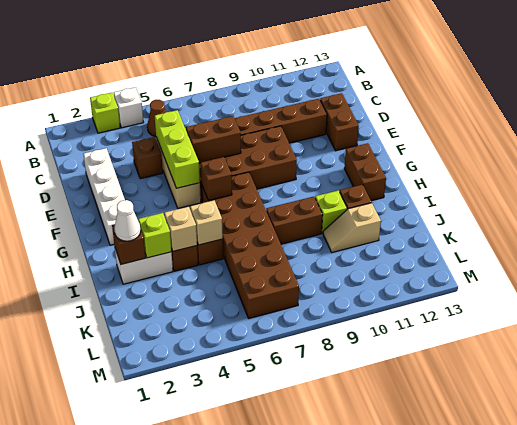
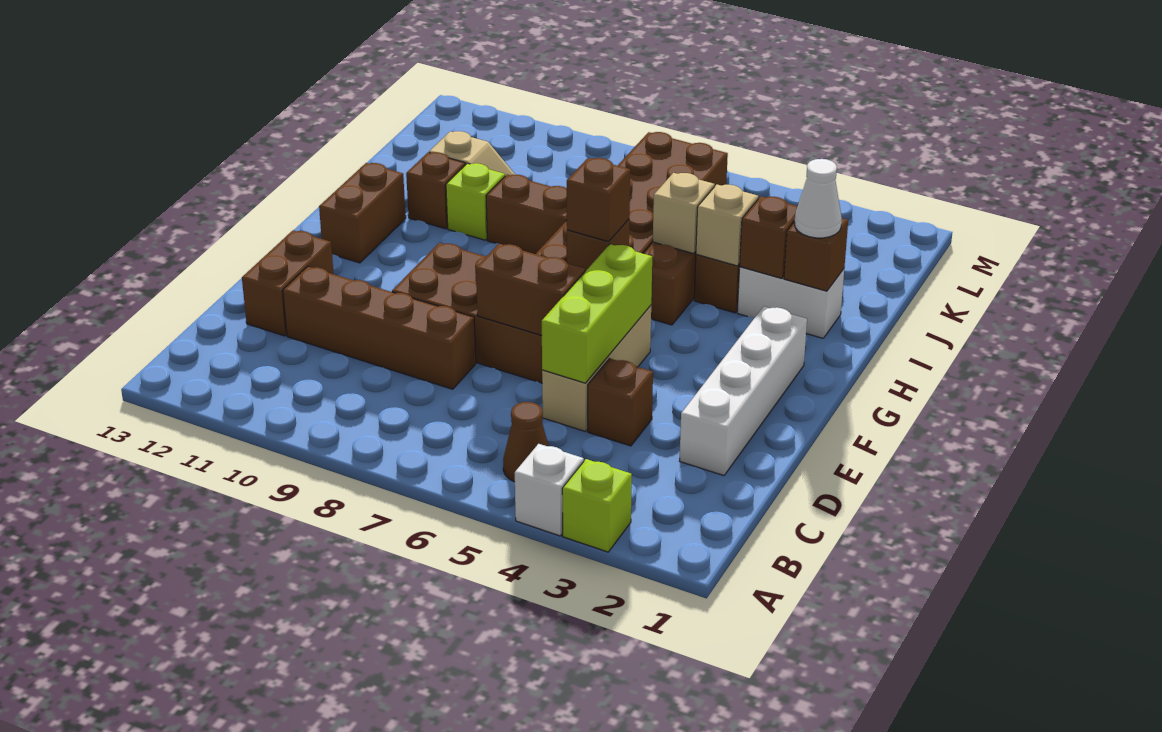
none -> brown 1x1 brick [566,158,630,242]
lime 1x1 brick [138,213,171,258] -> brown 1x1 brick [740,196,798,278]

